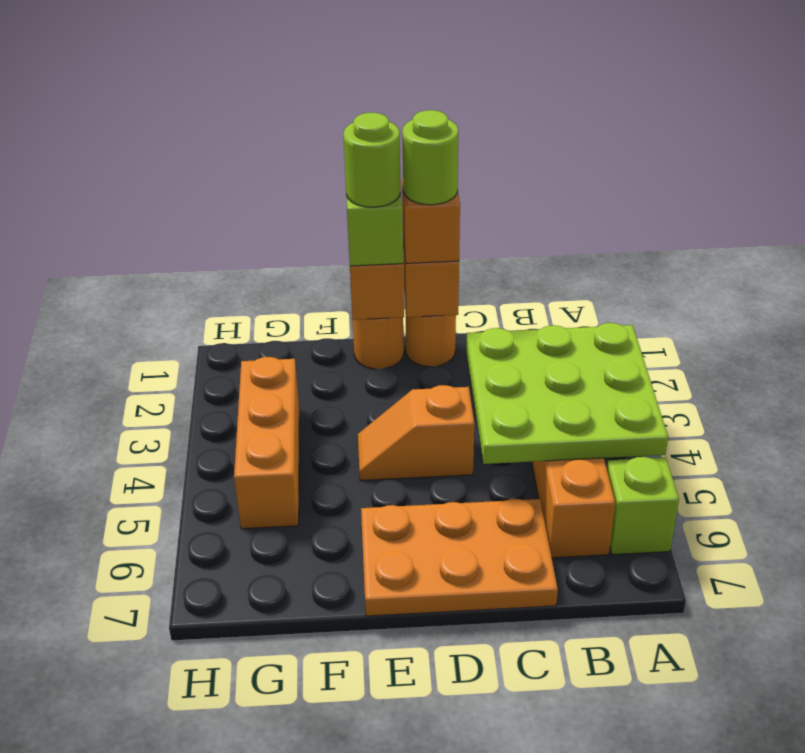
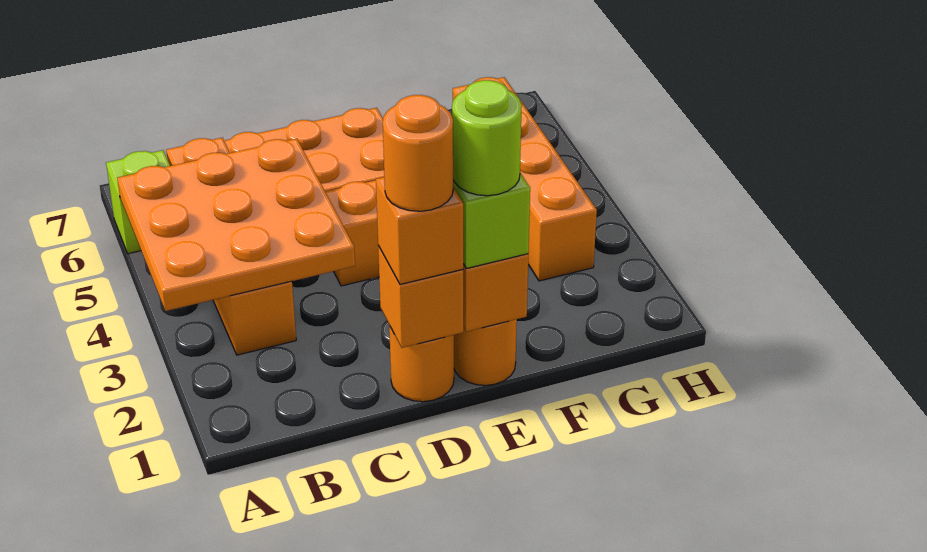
lime 3x3 plate [466,323,668,464] -> orange 3x3 plate [117,139,355,311]
lime 1x1 round brick [402,110,458,205] -> orange 1x1 round brick [383,95,453,211]
orange 1x3 brick [234,357,299,529] -> orange 1x4 brick [453,77,597,281]

